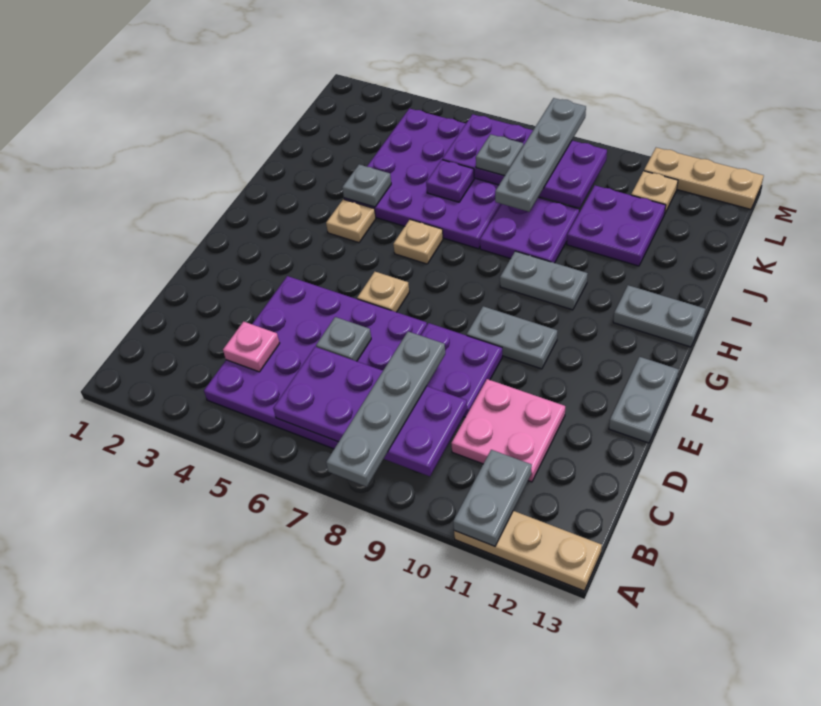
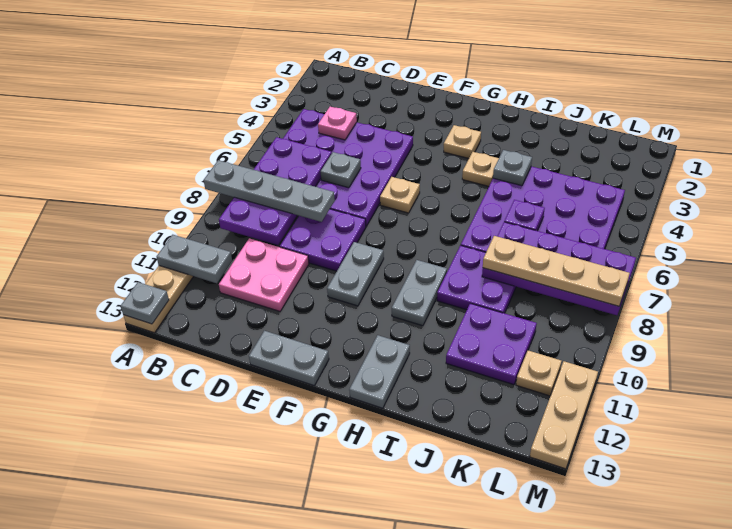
tan 1x1 plate [393,220,443,264] -> tan 1x1 plate moved to [444,125,481,159]
grey 1x4 plate [495,98,586,212] -> tan 1x4 plate [483,236,630,306]
purple 2x4 plate [442,114,607,208] -> purple 2x4 plate turned to [482,222,636,315]
grey 1x1 plate [476,134,523,176] -> grey 1x1 plate moved to [121,282,169,324]

